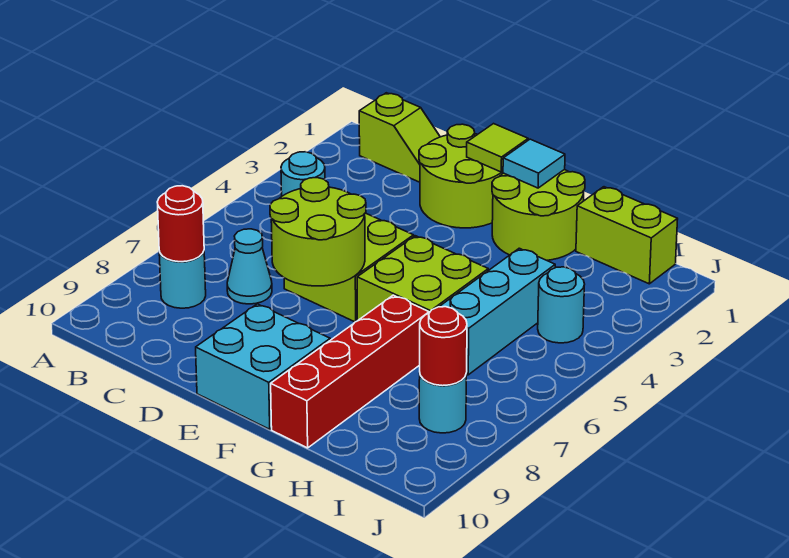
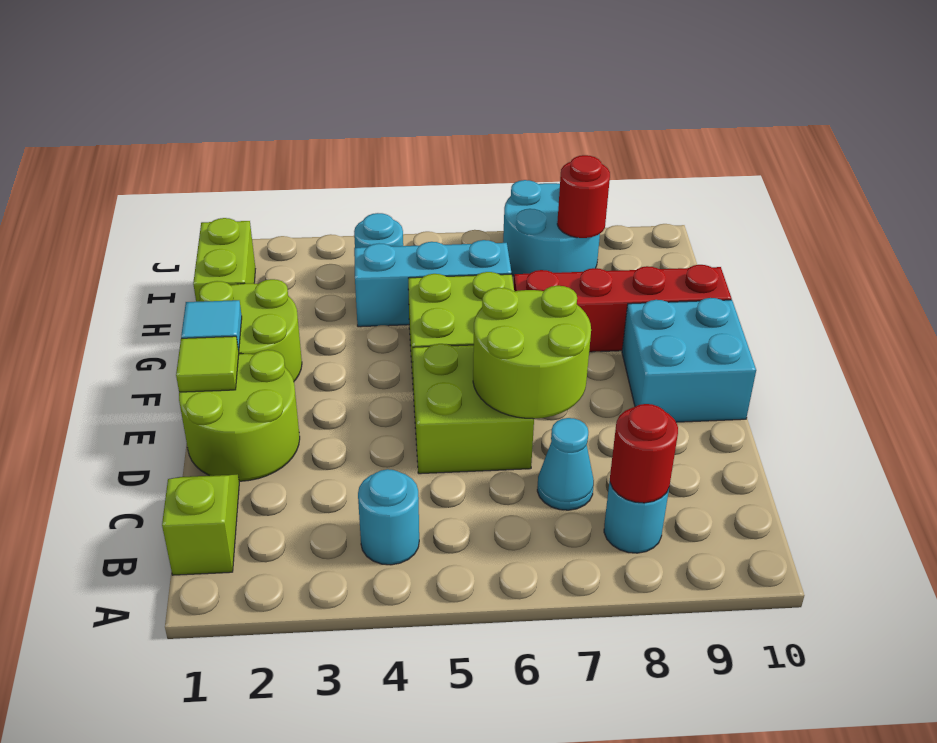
cyan 1x1 round brick [419,373,467,433] -> cyan 2x2 round brick [503,180,600,276]

